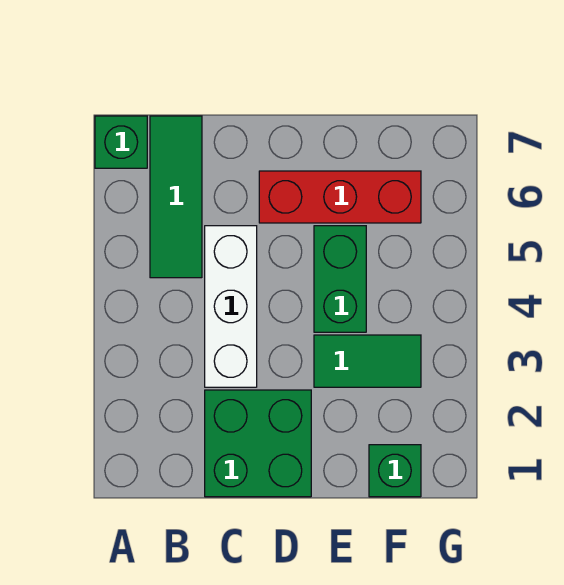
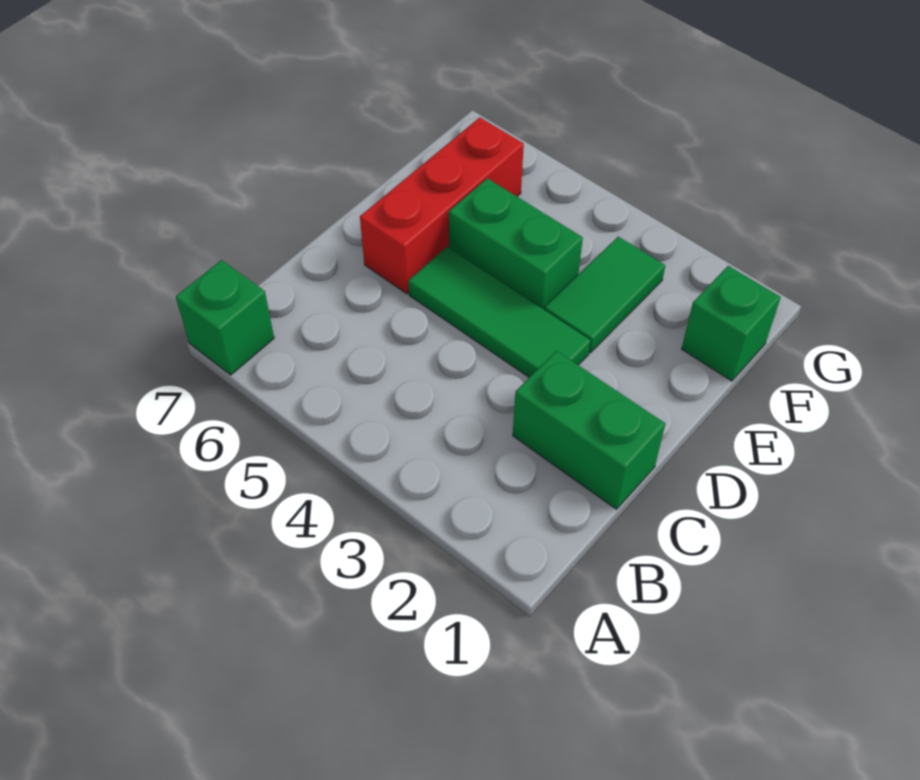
green 1x3 tile [150,116,202,278] -> green 1x3 tile moved to [408,246,591,377]
green 2x2 brick [205,390,311,497] -> green 1x2 brick [513,351,665,509]
white 1x3 brick [205,226,257,387] -> none

